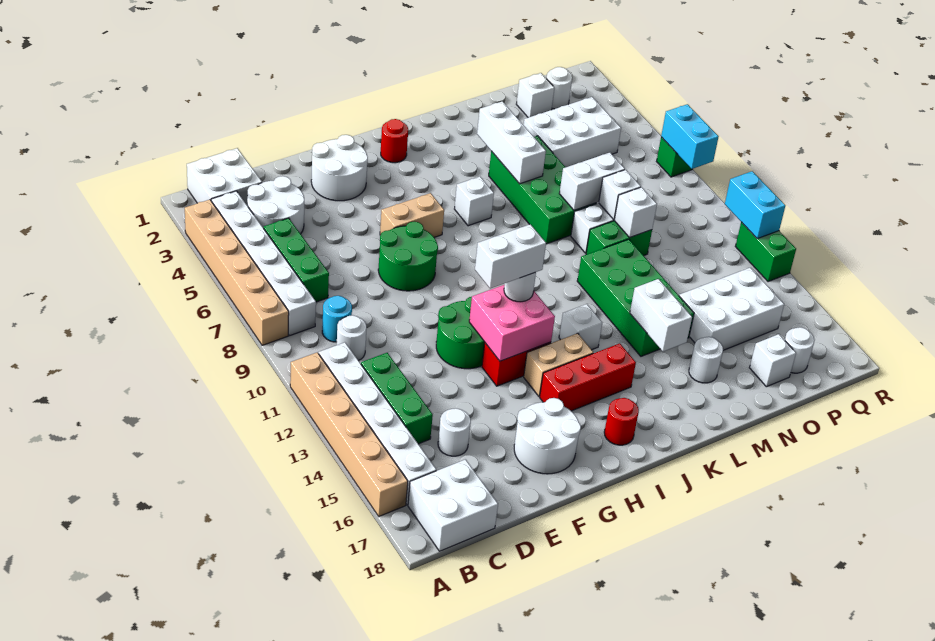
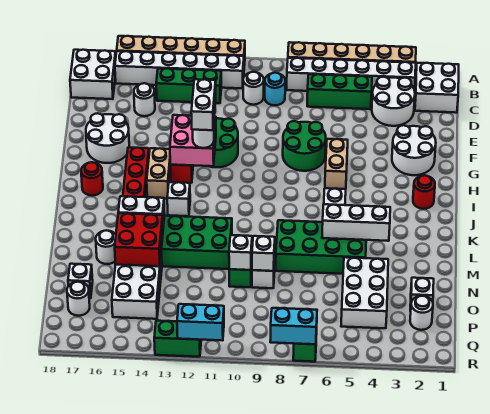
white 1x2 brick [559,153,625,210] -> none
none -> red 2x2 brick [115,213,163,266]

